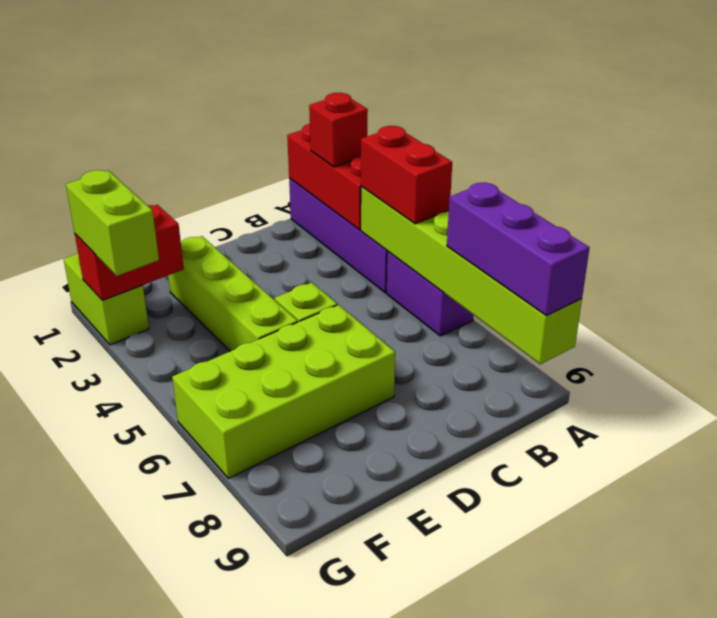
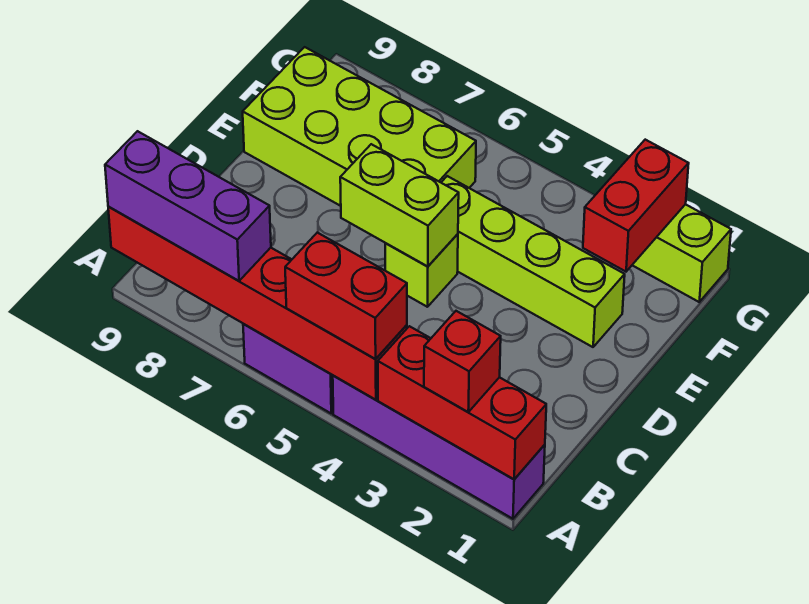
lime 1x6 brick [361,186,582,364] -> red 1x6 brick [108,207,407,400]
lime 2x4 brick [172,305,395,478] -> lime 2x4 brick turned to [243,47,476,206]
lime 1x2 brick [66,170,159,276] -> lime 1x2 brick moved to [340,144,459,266]

